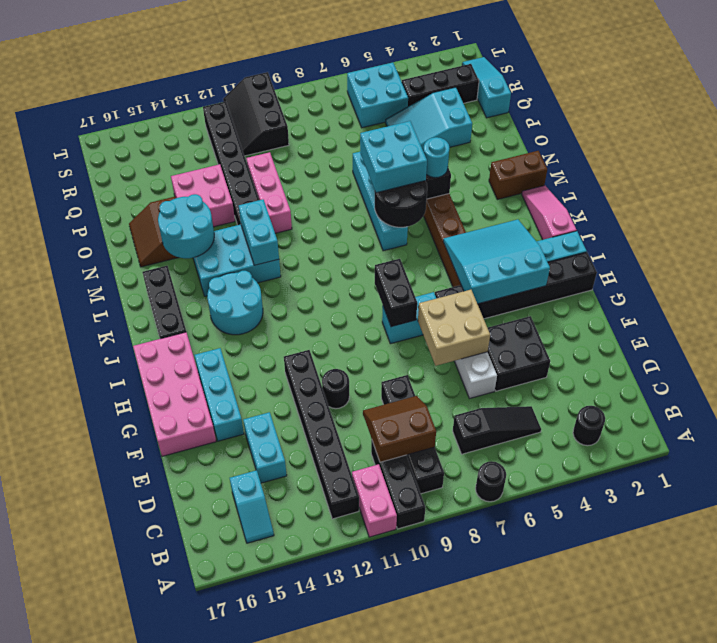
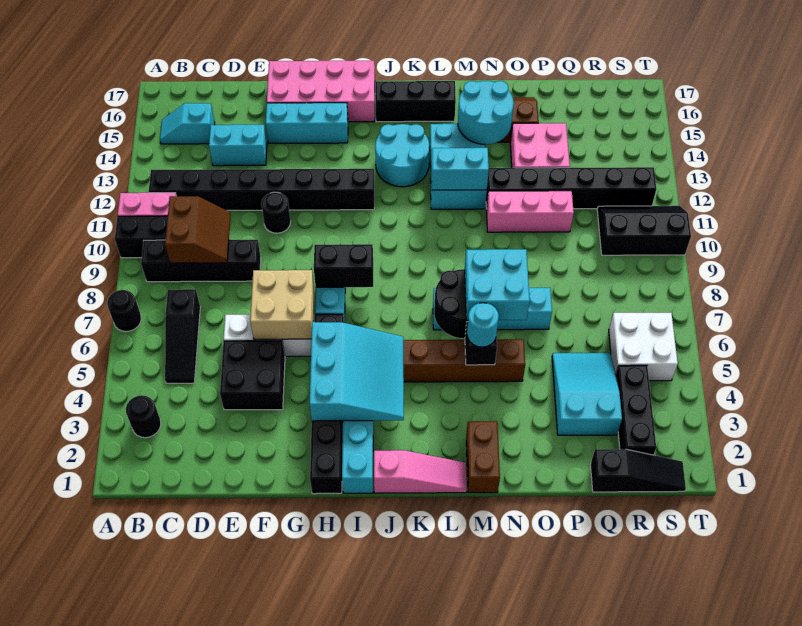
black 1x6 brick [284,350,359,519] -> black 1x8 brick [149,169,374,210]
cyan 1x3 slope [462,57,511,118] -> black 1x3 slope [591,449,686,492]
cyan 2x2 brick [347,62,408,128] -> white 2x2 brick [609,312,678,381]

